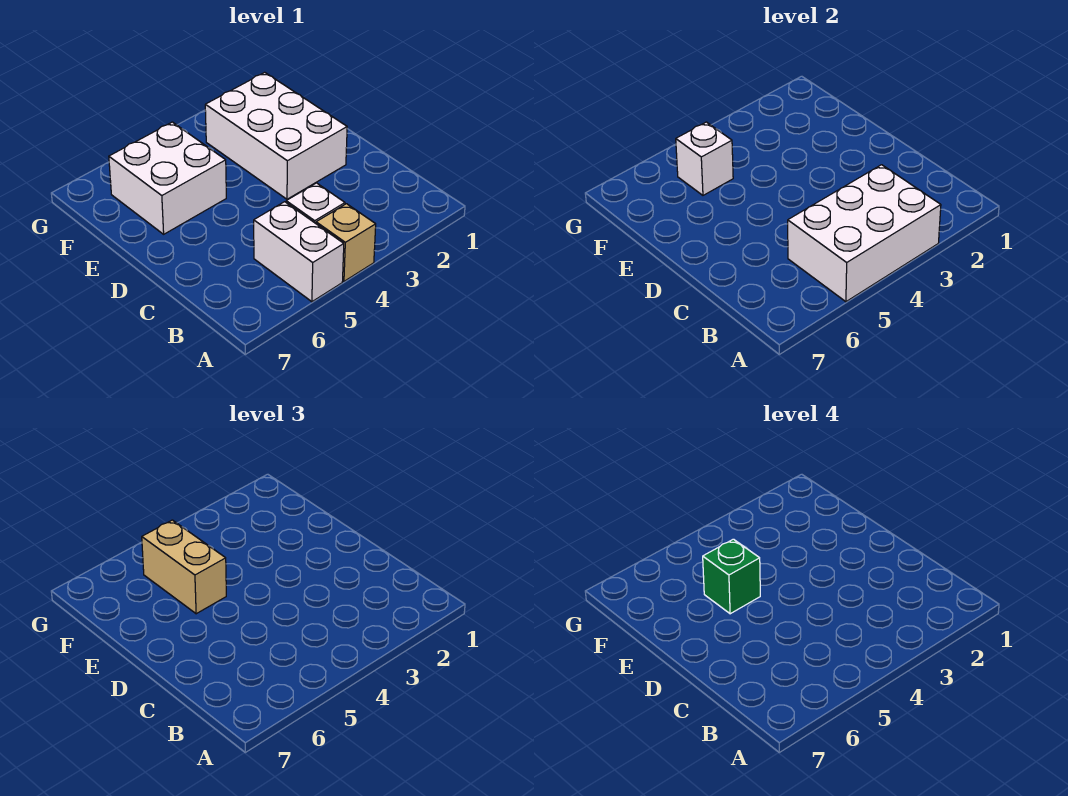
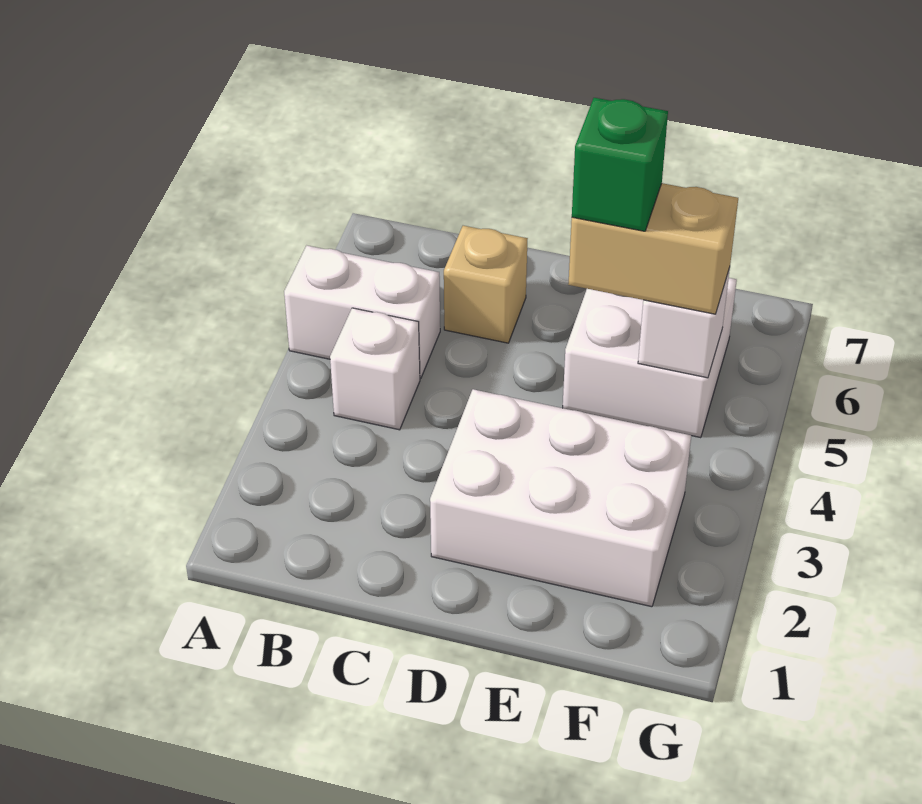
white 2x3 brick [788,165,941,302] -> none
tan 1x1 brick [316,204,376,281] -> tan 1x1 brick moved to [444,226,528,343]

